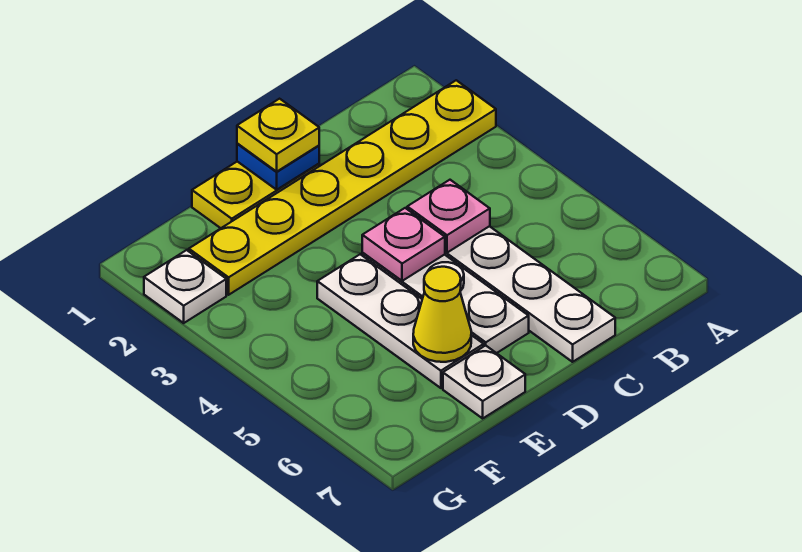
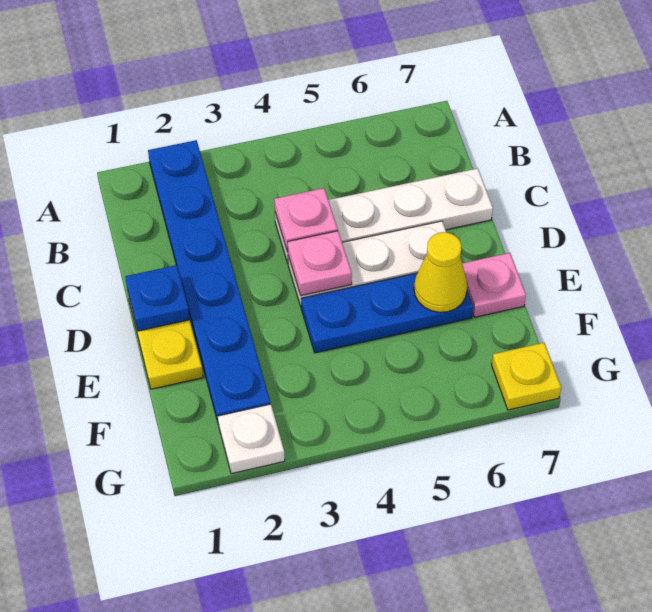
yellow 1x6 plate [189,80,496,295] -> blue 1x6 plate [148,140,270,425]
yellow 1x1 plate [237,99,319,172] -> yellow 1x1 plate moved to [492,343,561,410]
white 1x3 plate [317,254,484,388] -> blue 1x3 plate [301,273,473,353]
white 1x1 plate [443,345,525,418] -> pink 1x1 plate [462,253,526,317]

